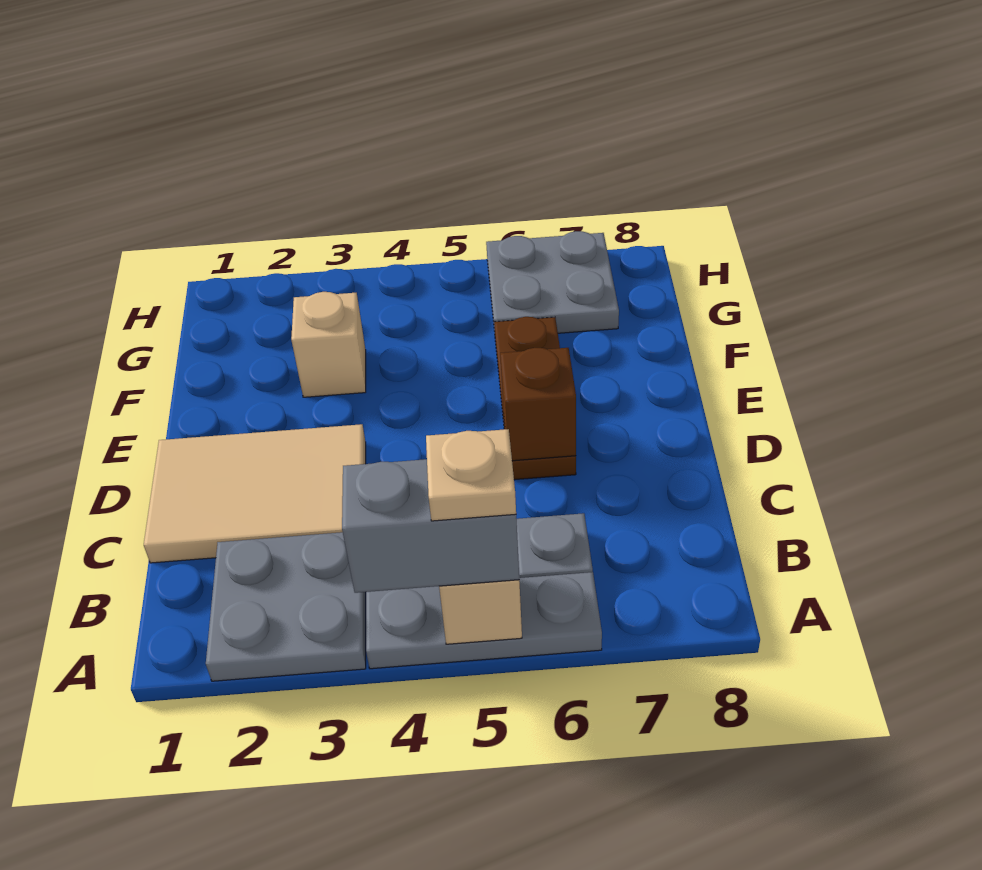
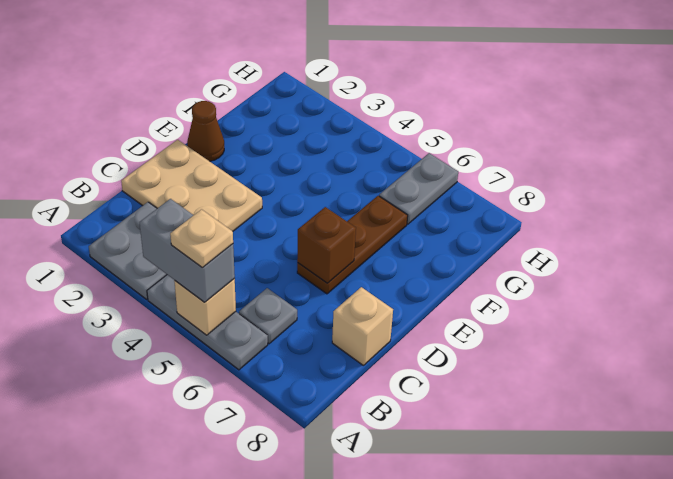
tan 2x3 tile [144,424,366,563] -> tan 2x3 plate [121,140,262,231]
none -> brown 1x1 cone [187,101,224,161]
tan 1x1 brick [291,292,366,397] -> tan 1x1 brick moved to [332,287,393,365]
grey 2x2 plate [486,231,619,333] -> grey 1x2 plate [379,153,458,224]

